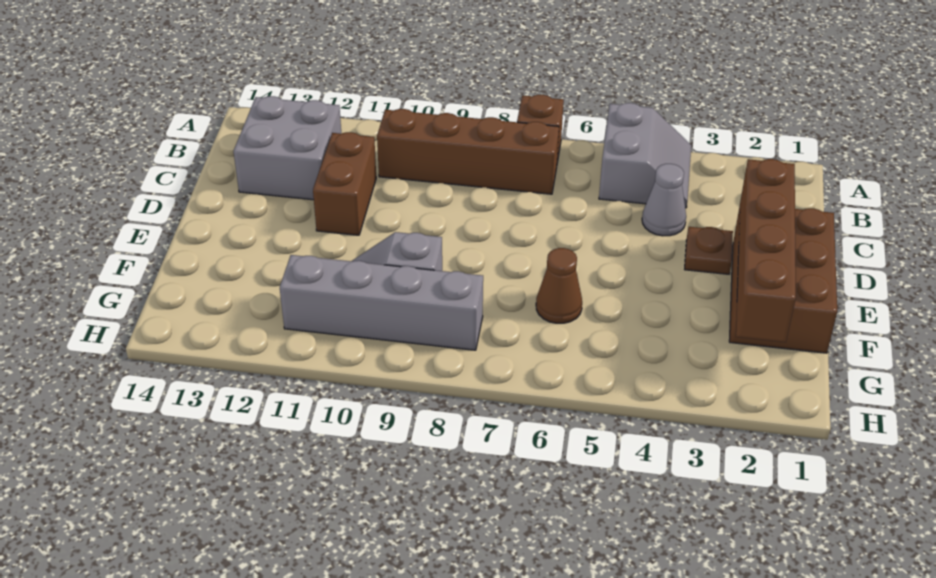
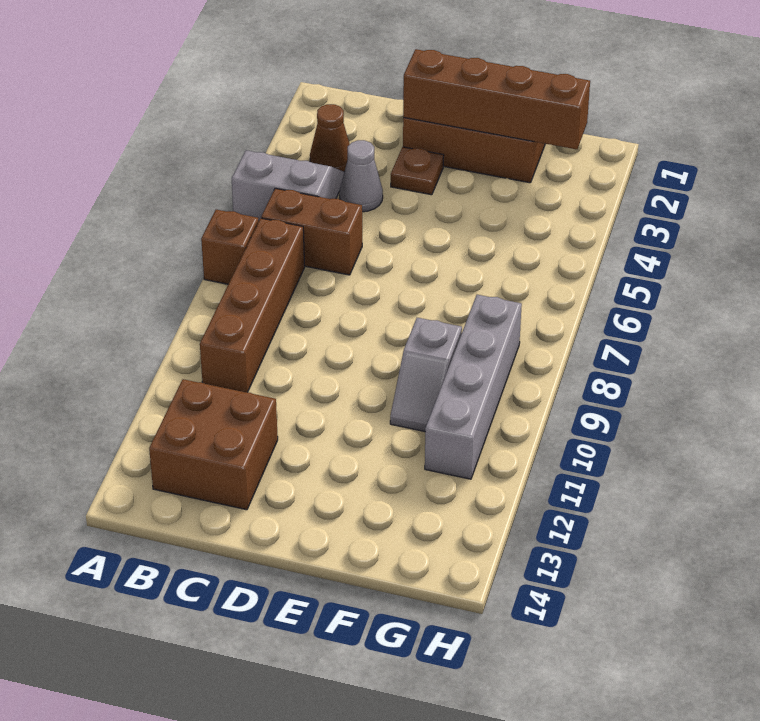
grey 2x2 brick [234,96,341,200] -> brown 2x2 brick [149,379,278,510]
brown 1x2 brick [313,132,376,235] -> brown 1x2 brick moved to [261,188,362,275]
brown 1x1 cone [536,248,582,323] -> brown 1x1 cone moved to [310,104,350,172]

